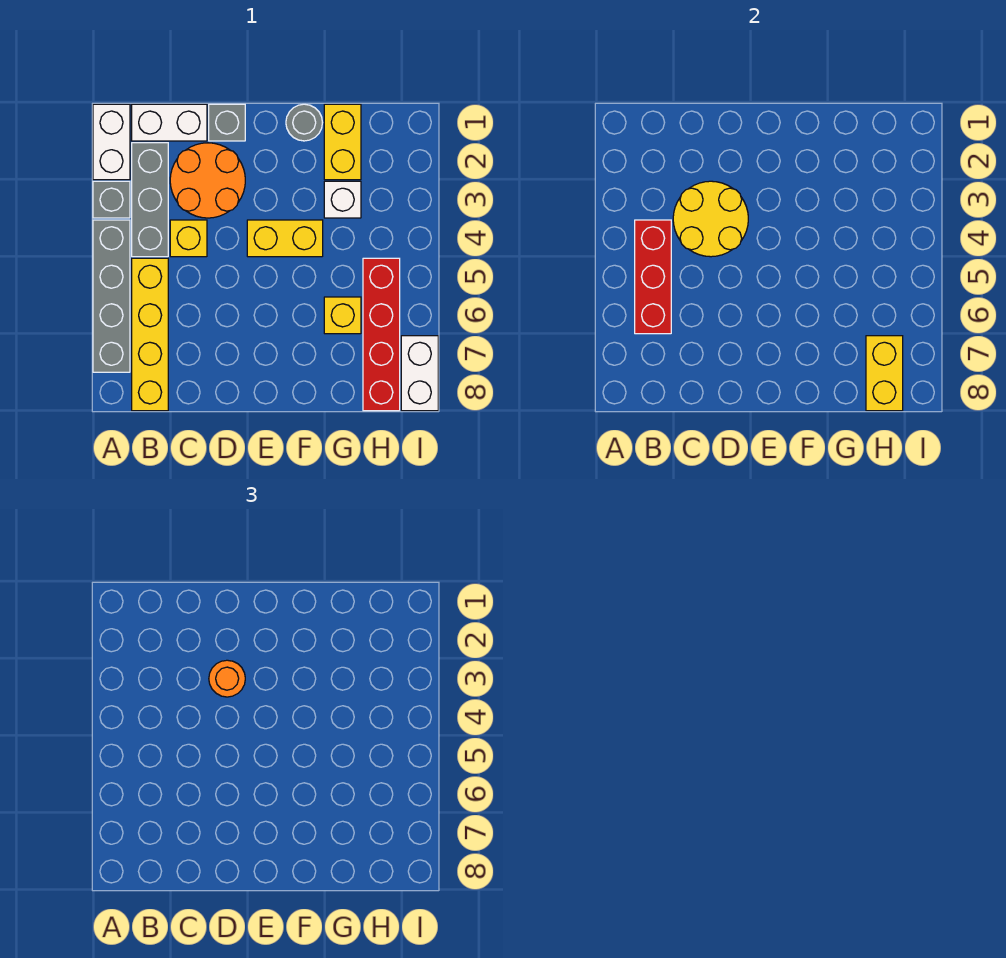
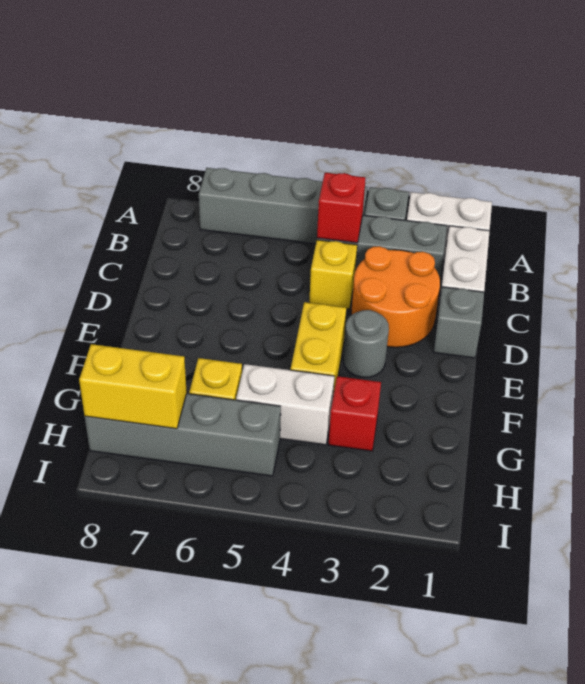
red 1x3 brick [635,220,671,334] -> red 1x1 brick [317,173,366,243]
yellow 1x4 brick [132,258,168,411] -> none
yellow 2x2 round brick [673,181,748,257] -> none
orange 1x1 round brick [209,660,245,697] -> none
grey 1x1 round brick [286,104,323,141] -> grey 1x1 round brick moved to [343,310,389,377]
yellow 1x2 brick [324,104,361,180] -> none
white 1x1 brick [324,181,361,218] -> red 1x1 brick [329,376,381,451]
red 1x4 brick [363,258,400,411] -> grey 1x4 brick [85,394,281,476]
white 1x2 brick [401,336,438,411] -> white 1x2 brick moved to [236,364,334,445]

